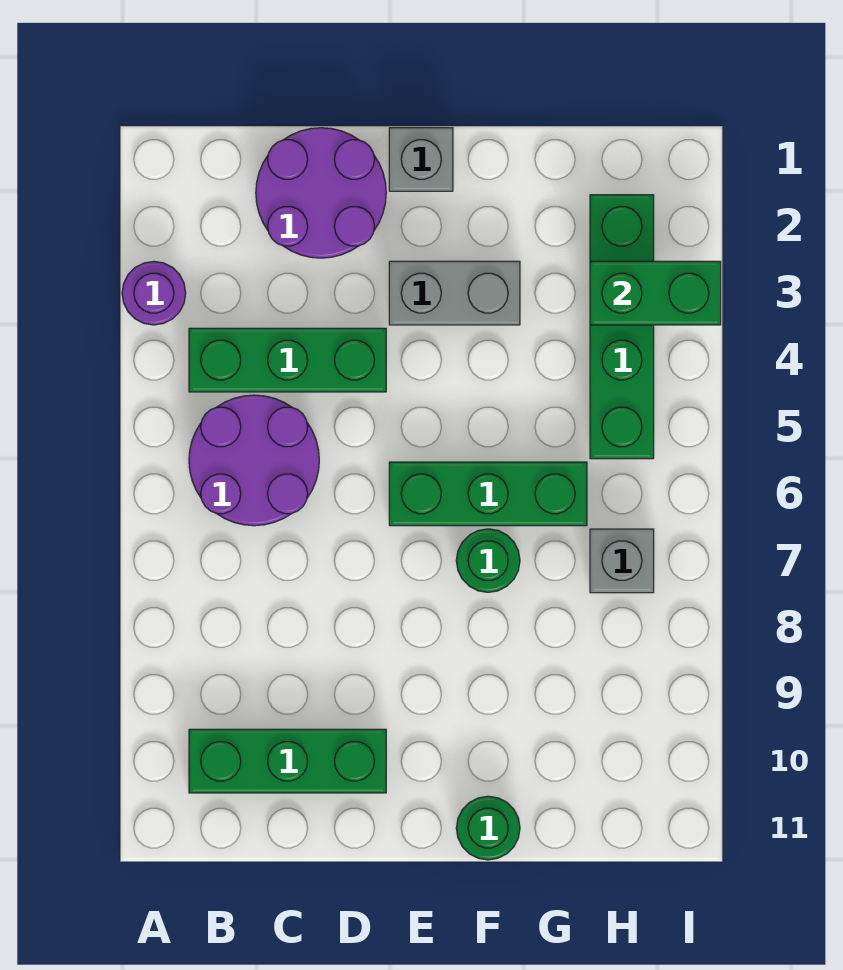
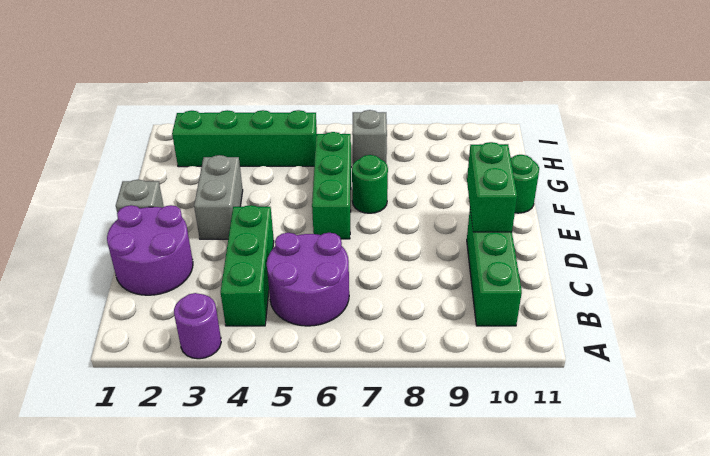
green 1x2 brick [590,261,721,325] -> green 1x2 brick moved to [467,142,517,232]

